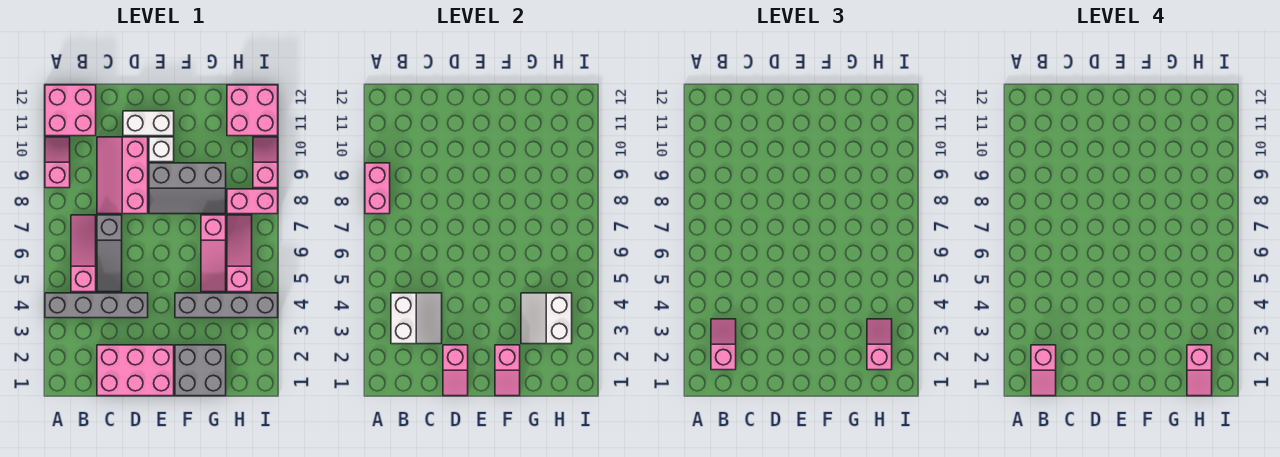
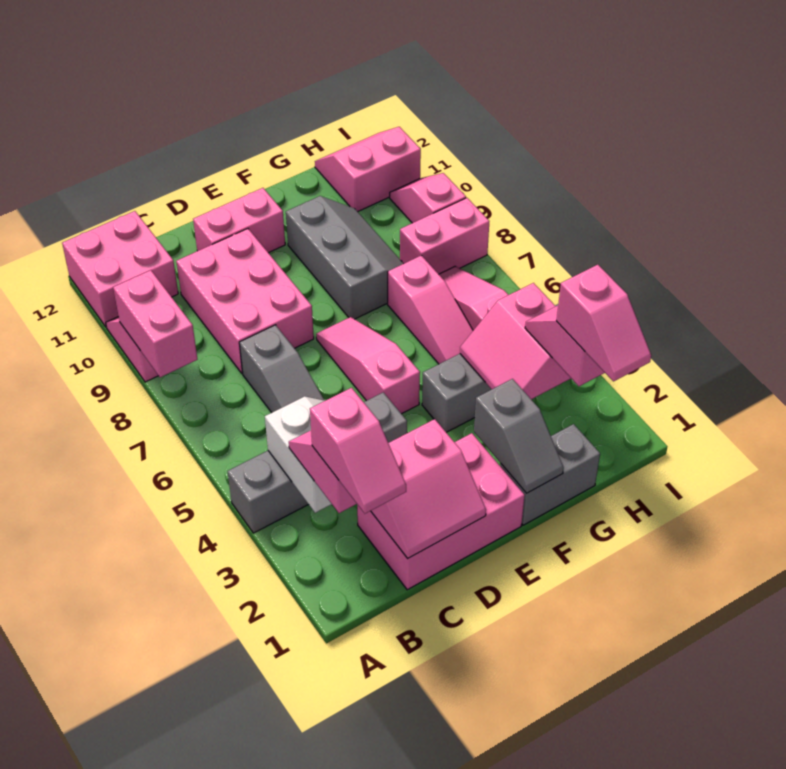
pink 1x3 slope [71,215,96,292] -> pink 1x3 slope moved to [316,317,420,414]
pink 2x3 slope [97,137,148,214] -> pink 2x3 brick [176,229,314,374]
pink 1x2 slope [443,345,468,396] -> pink 2x2 slope [371,419,486,558]
white 1x2 brick [123,111,174,136] -> pink 1x2 brick [193,188,285,253]
grey 2x3 slope [149,163,226,214] -> grey 2x3 slope turned to [286,196,404,319]
white 1x1 brick [149,137,174,162] -> none
grey 2x2 brick [175,345,226,396] -> grey 1x2 brick [500,424,600,525]
pink 1x2 slope [495,345,520,396] -> grey 1x2 slope [474,379,564,493]
white 2x2 slope [521,293,572,344] -> pink 2x2 slope [460,283,571,399]
pink 2x2 brick [227,85,278,136] -> pink 2x2 slope [315,127,421,212]

